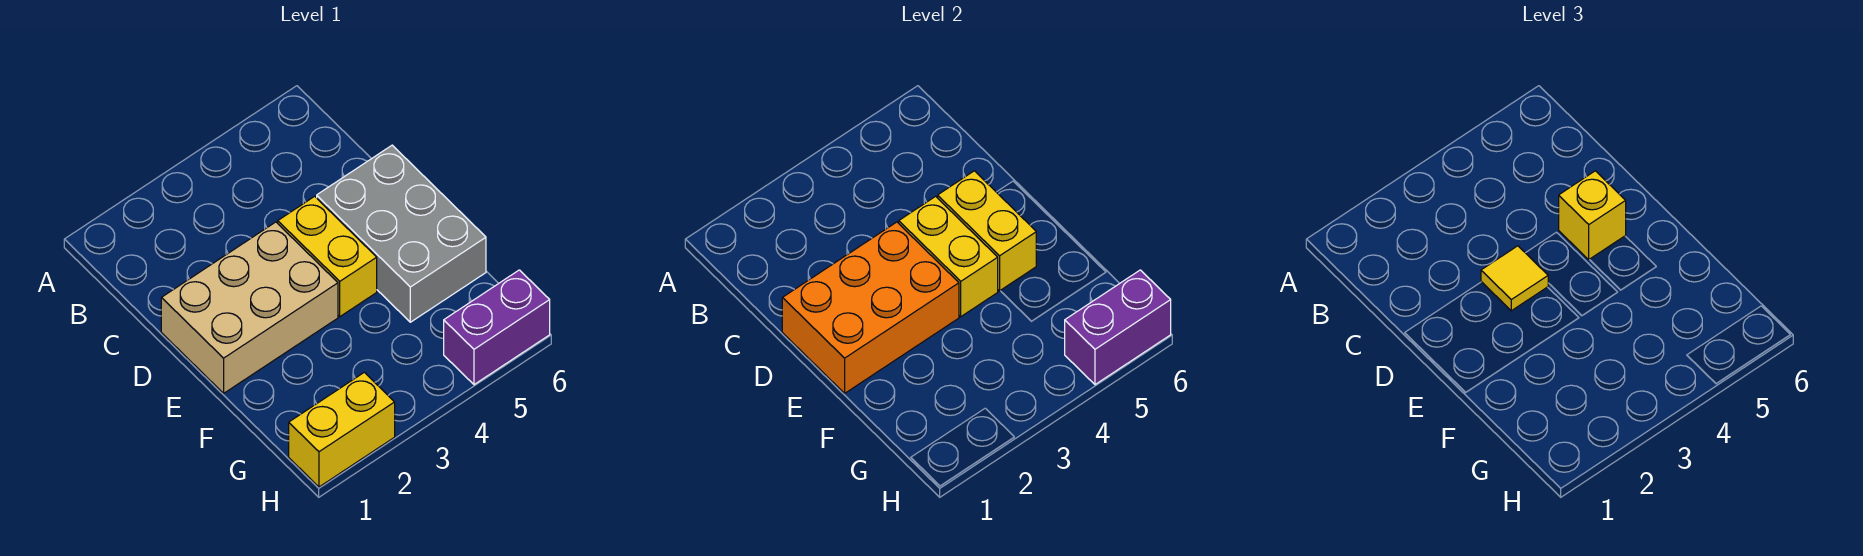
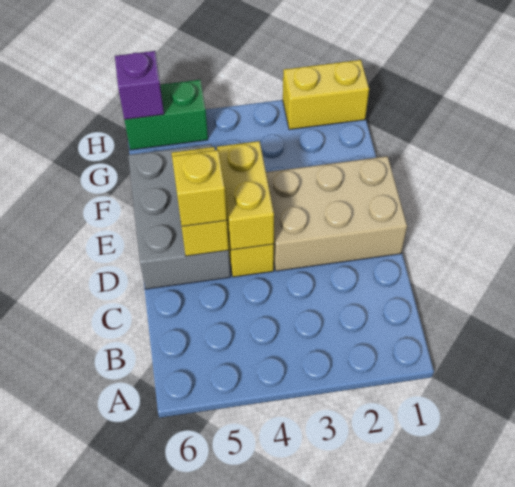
orange 2x3 brick [782,222,959,393] -> none
yellow 1x1 tile [1481,246,1548,311] -> none
purple 1x2 brick [444,270,550,385] -> green 1x2 brick [124,80,208,150]
purple 1x2 brick [1065,270,1171,385] -> purple 1x1 brick [115,51,164,120]

